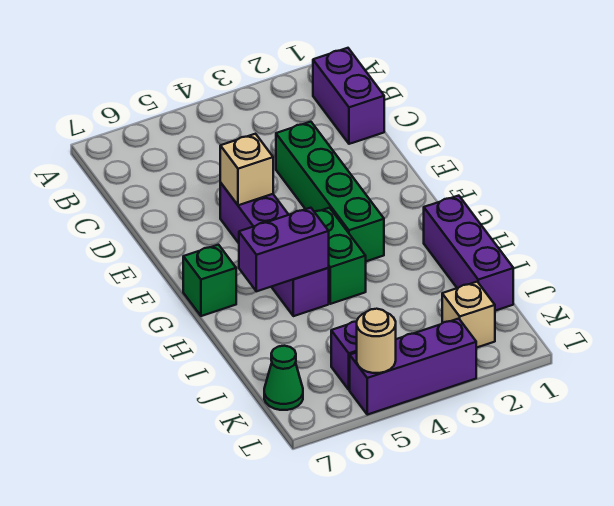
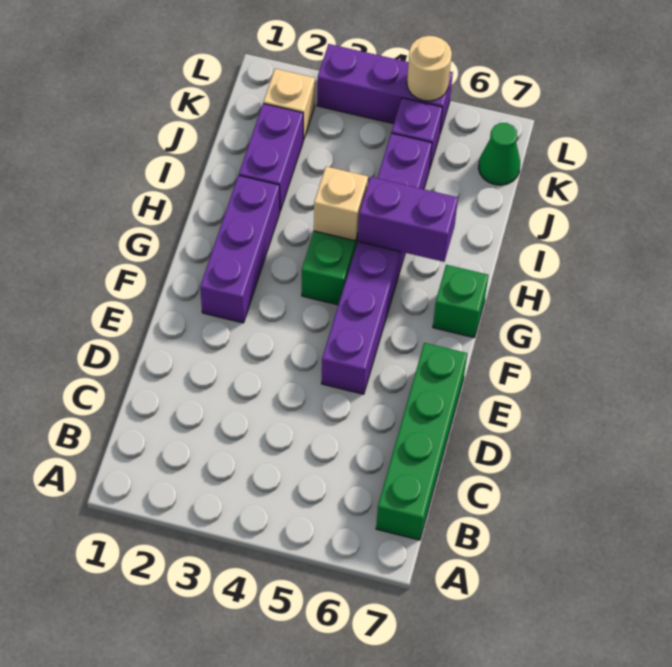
purple 1x2 brick [313,48,384,144] -> purple 1x2 brick moved to [239,104,303,211]
green 1x4 brick [276,122,384,261] -> green 1x4 brick moved to [376,343,467,540]
purple 1x4 brick [220,183,329,316] -> purple 1x6 brick [321,133,432,394]
tan 1x1 brick [220,134,273,205] -> tan 1x1 brick moved to [314,166,368,241]
purple 1x3 brick [424,196,513,311] -> purple 1x3 brick moved to [200,175,280,323]

